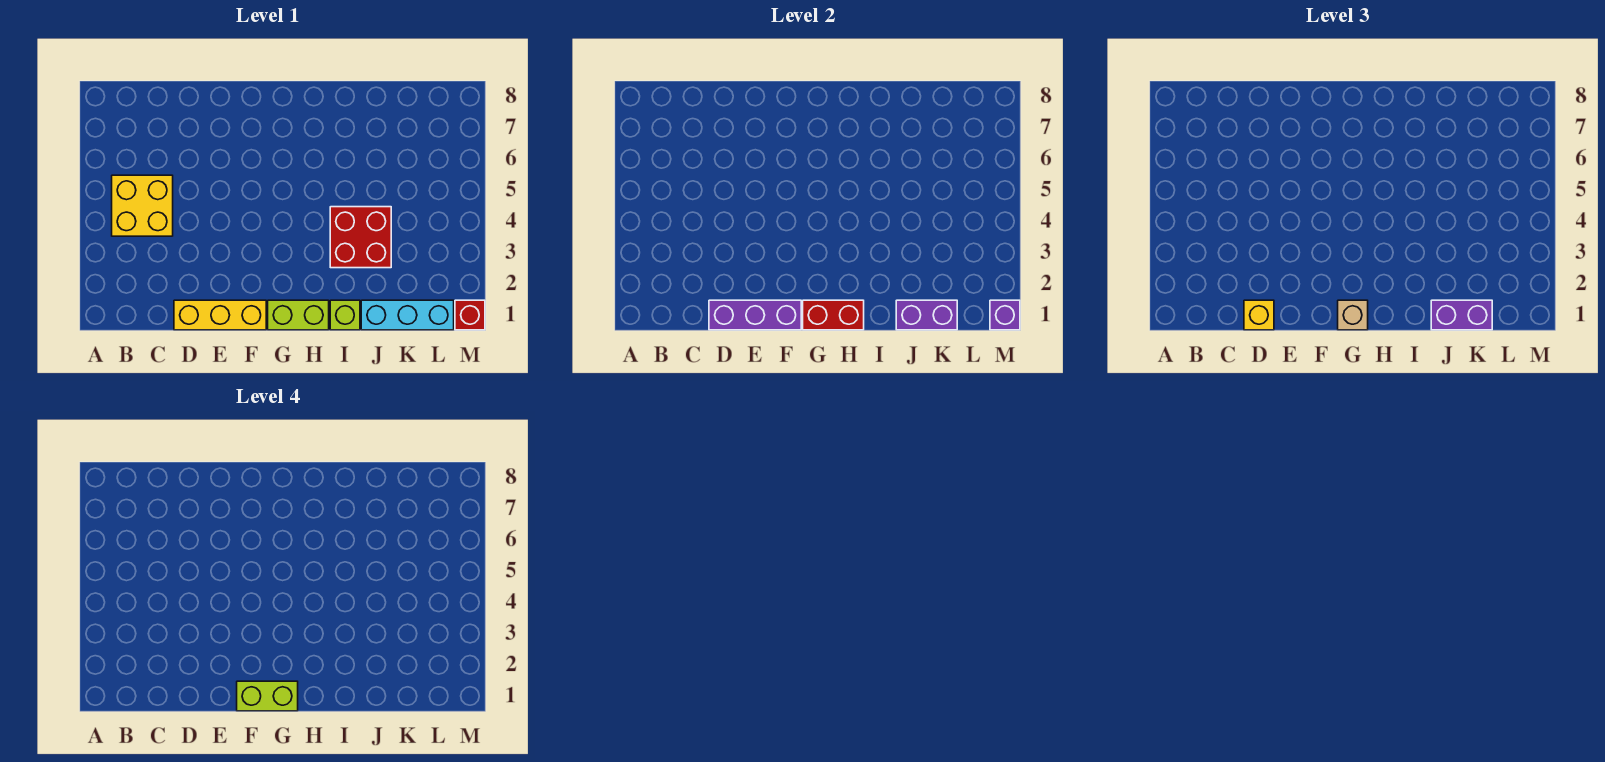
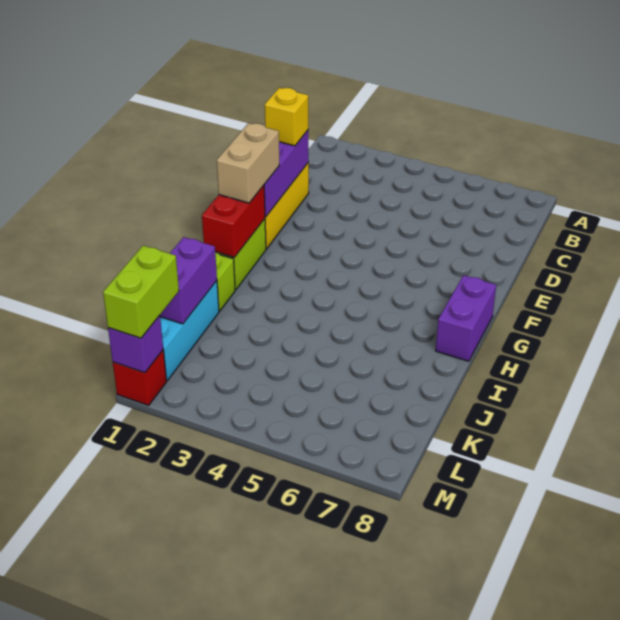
yellow 2x2 brick [112,175,173,236] -> none
lime 1x2 brick [237,681,298,711] -> lime 1x2 brick moved to [103,246,179,338]
tan 1x1 brick [1338,300,1368,330] -> tan 1x2 brick [217,123,279,203]
red 2x2 brick [330,207,391,268] -> none
purple 1x2 brick [1431,300,1492,330] -> purple 1x2 brick moved to [436,275,496,361]

